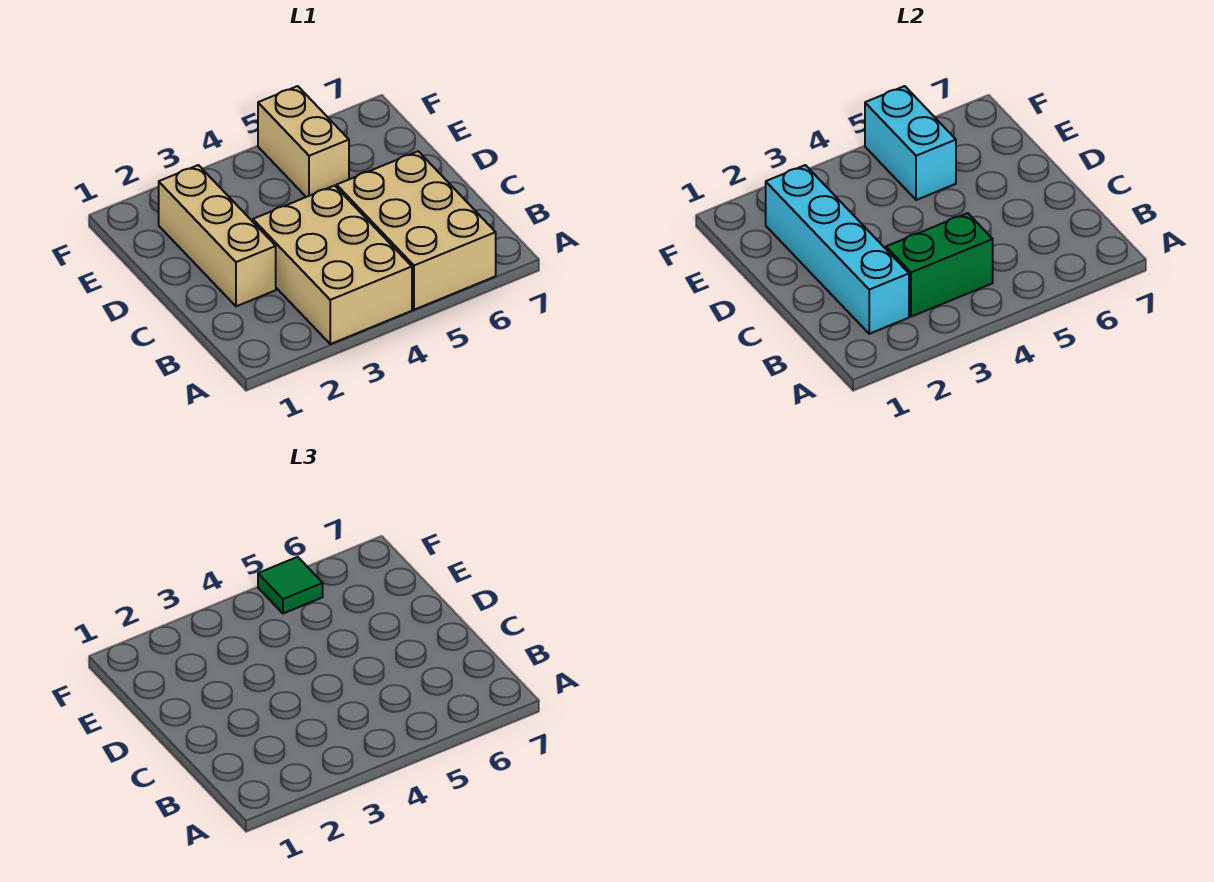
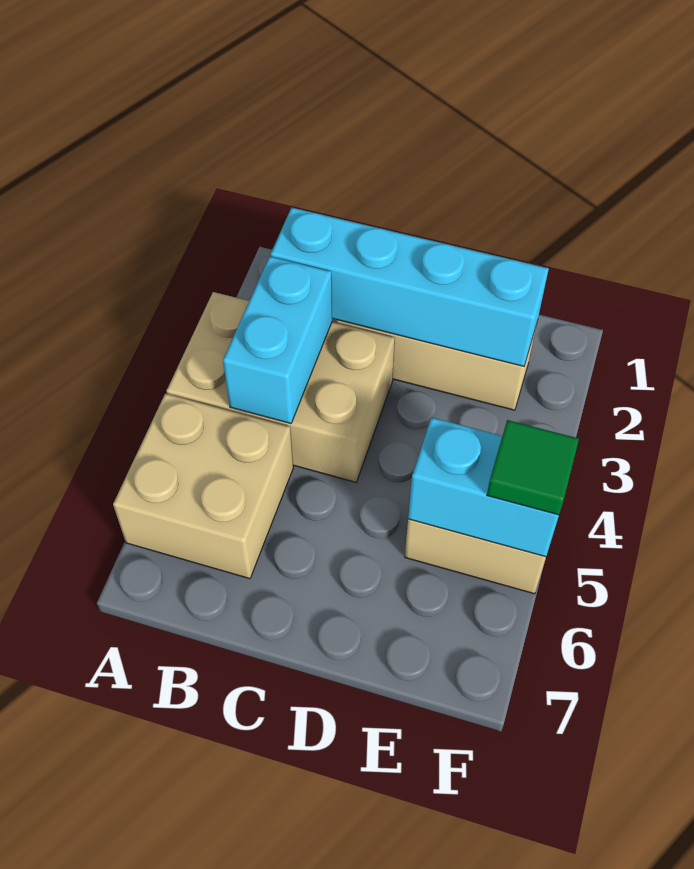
tan 2x3 brick [337,151,496,310] -> tan 2x2 brick [113,394,293,579]
green 1x2 brick [886,213,993,317] -> cyan 1x2 brick [223,256,332,423]

